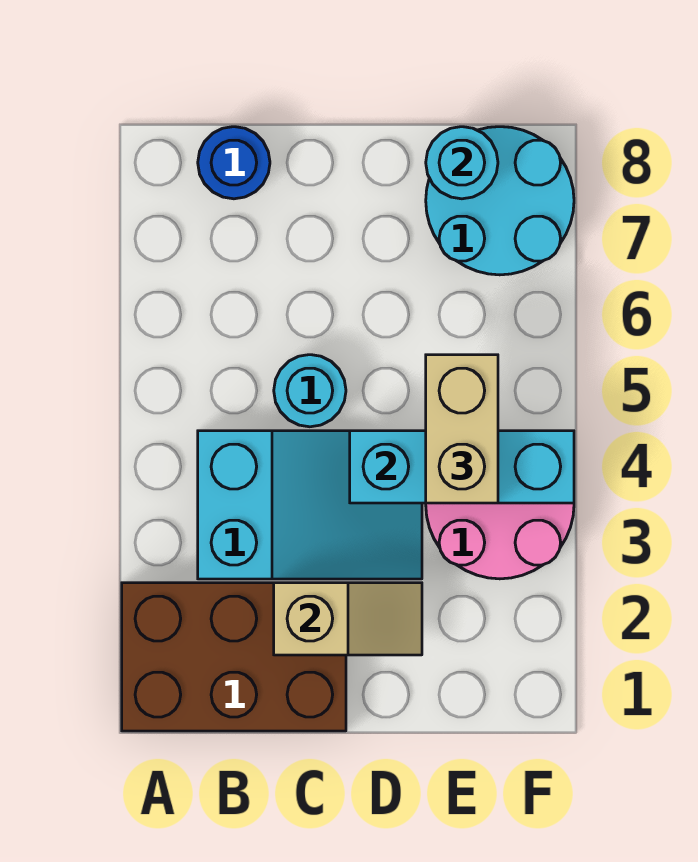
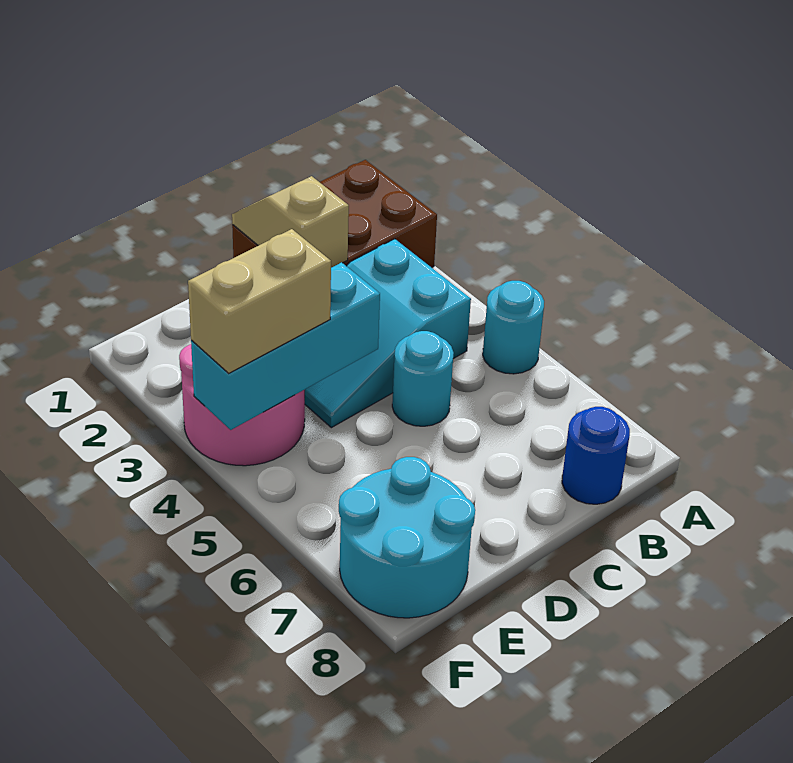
tan 1x2 slope [274,583,422,655] -> tan 1x2 slope turned to [232,176,349,268]
tan 1x2 brick [426,355,498,503] -> tan 1x2 brick turned to [188,229,331,374]
cyan 1x1 round brick [426,127,498,199] -> cyan 1x1 round brick moved to [483,281,544,374]

